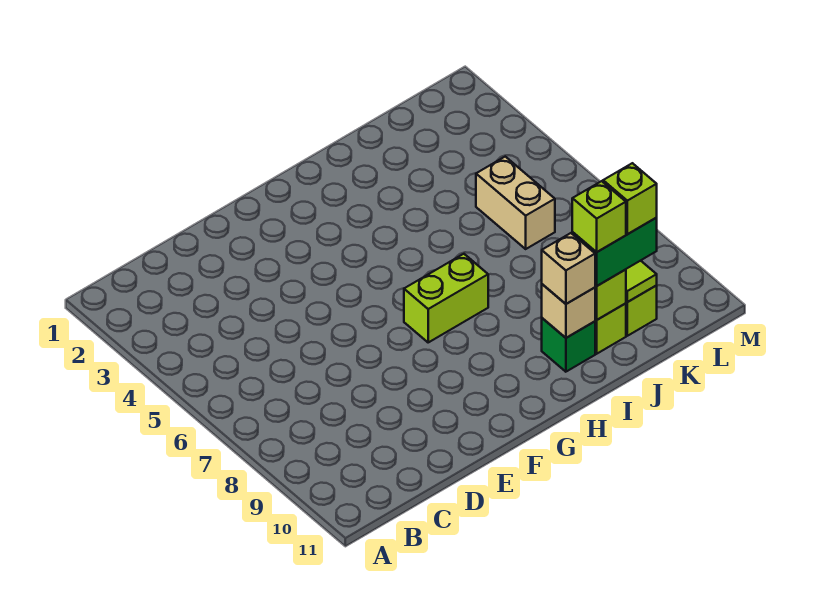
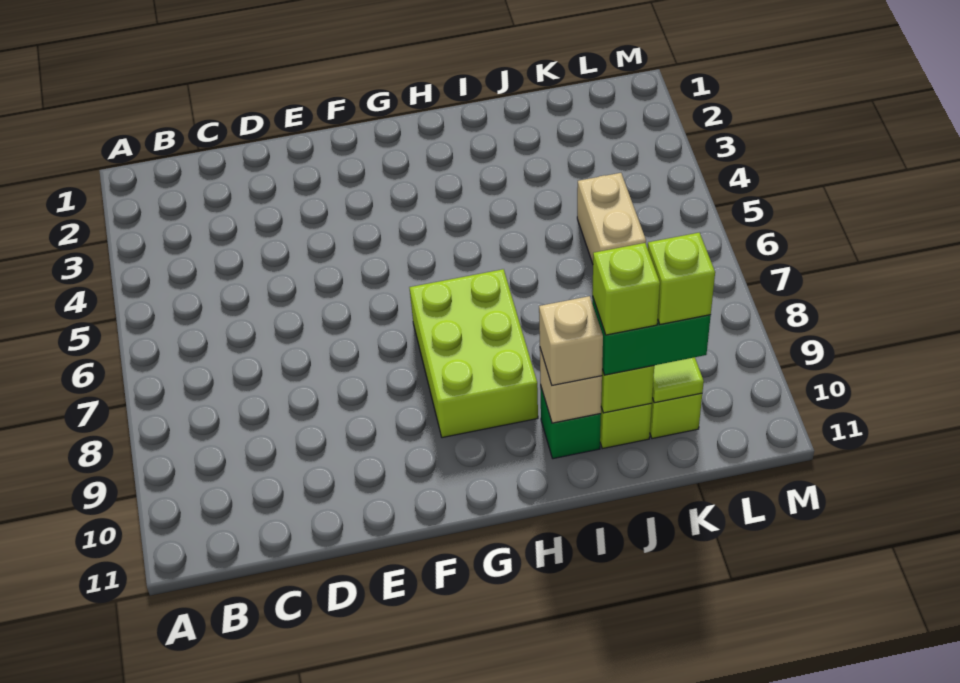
lime 1x2 brick [404,254,488,342] -> lime 2x3 brick [409,269,538,438]

